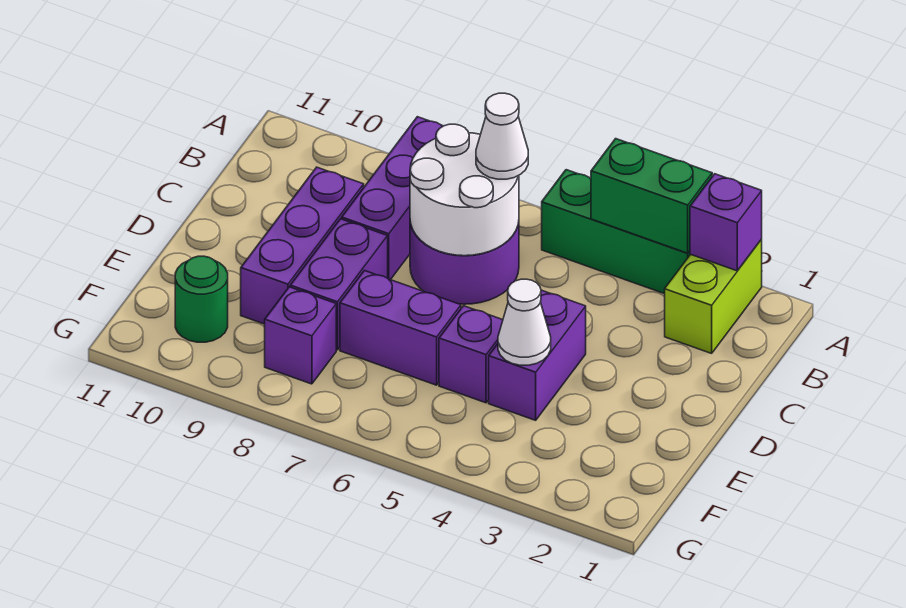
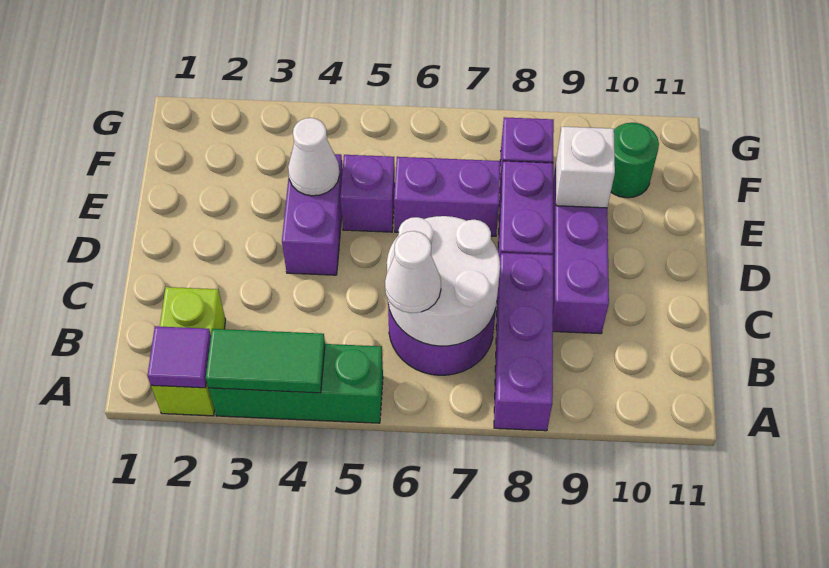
purple 1x1 brick [690,174,762,271] -> purple 1x1 tile [147,326,211,388]
green 1x2 brick [591,139,712,253] -> green 1x2 tile [206,329,325,393]
none -> white 1x1 brick [556,127,615,208]

